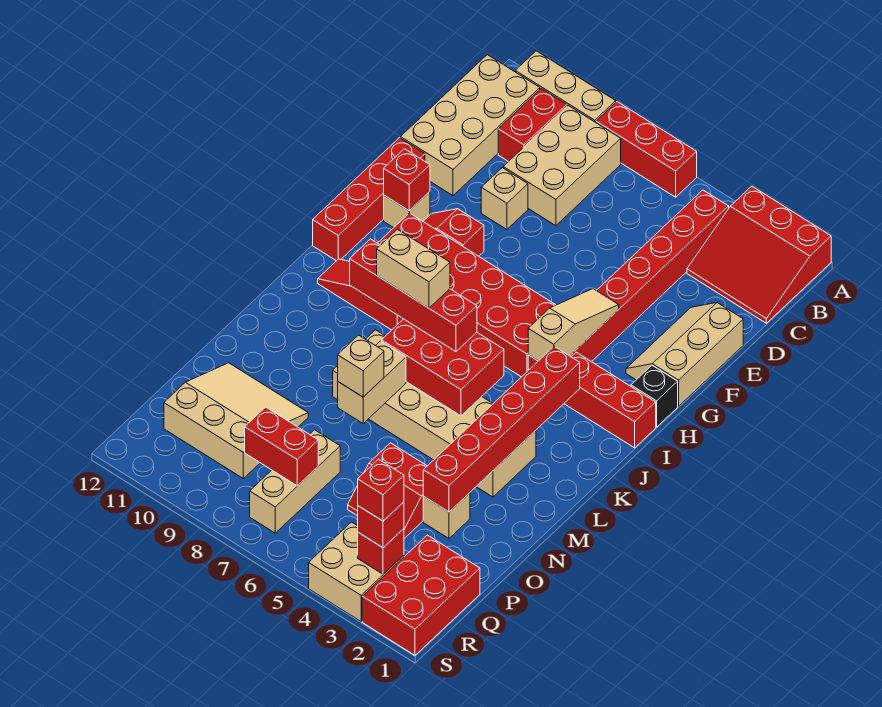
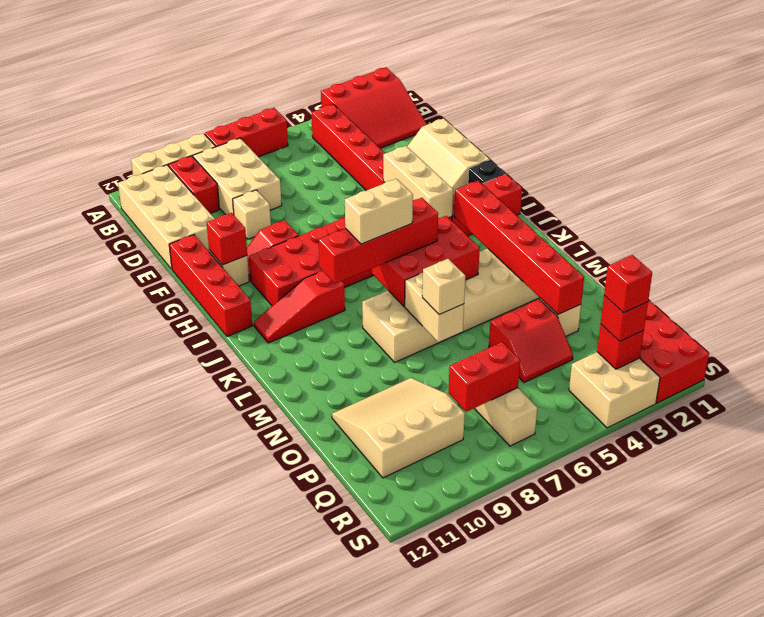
tan 1x3 slope [528,289,619,361] -> tan 1x3 brick [383,146,453,218]

